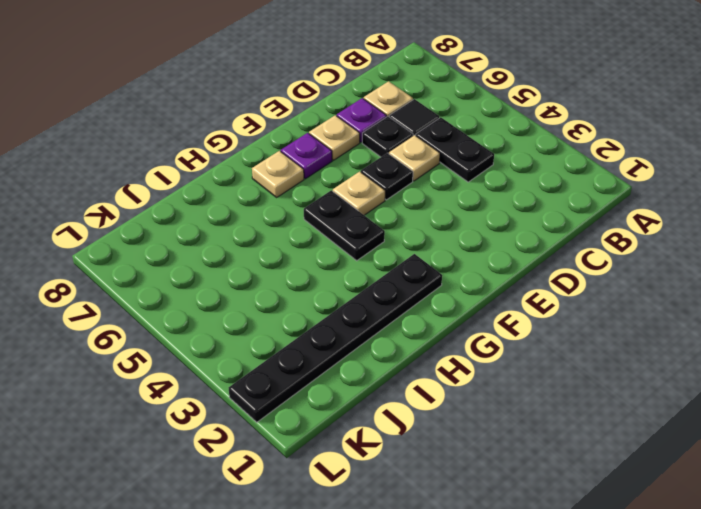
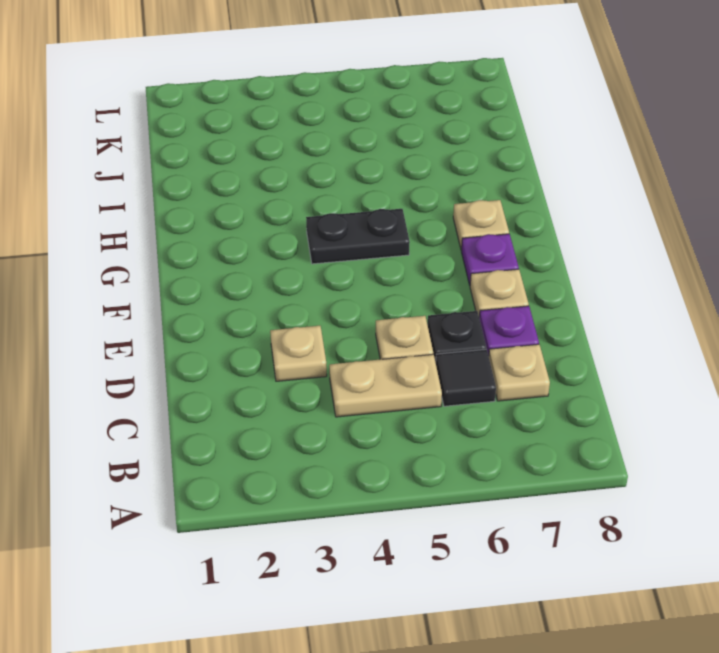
black 1x2 plate [416,117,494,182] -> tan 1x2 plate [329,354,442,417]
black 1x1 plate [361,153,413,200] -> none
tan 1x1 plate [333,171,385,215] -> tan 1x1 plate moved to [270,326,327,381]
black 1x6 plate [229,254,442,422] -> none

